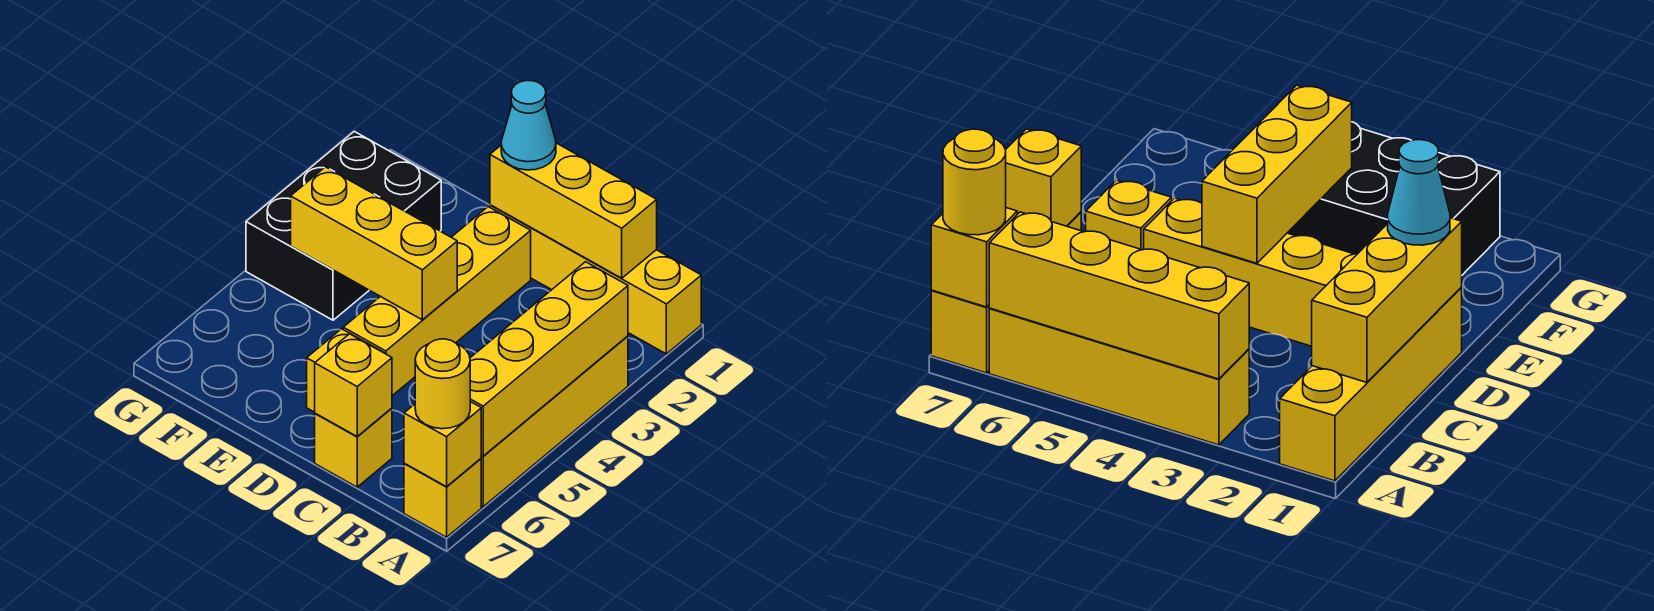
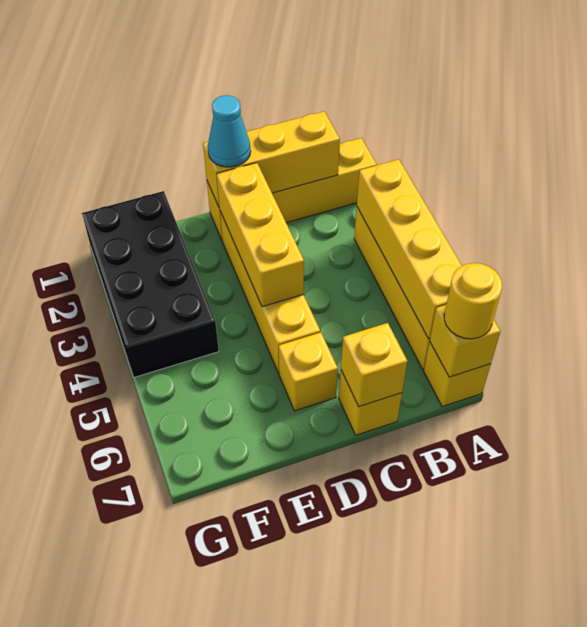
yellow 1x3 brick [291,167,457,320] -> yellow 1x3 brick turned to [217,163,304,307]
black 2x3 brick [246,131,441,320] -> black 2x4 brick [82,191,219,377]

